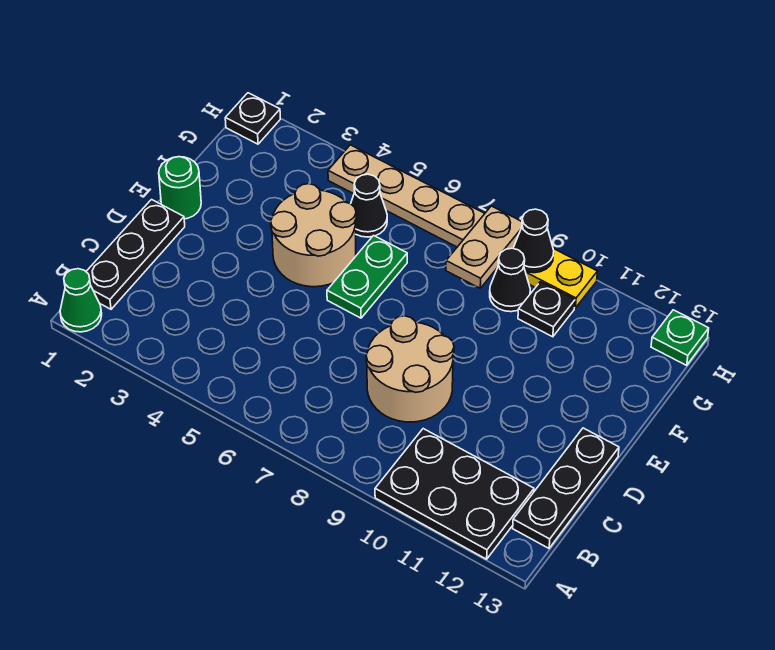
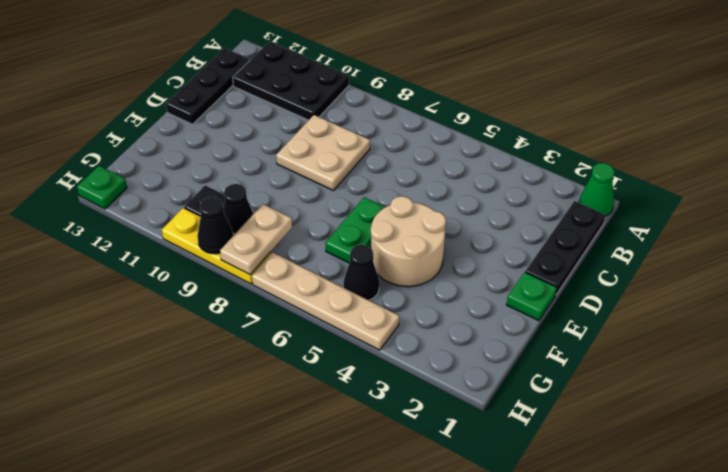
tan 2x2 round brick [366,316,454,422] -> tan 2x2 plate [276,115,370,191]
green 1x1 round brick [159,157,201,219] -> green 1x1 plate [507,272,557,321]
black 1x1 plate [225,93,280,144] -> none

